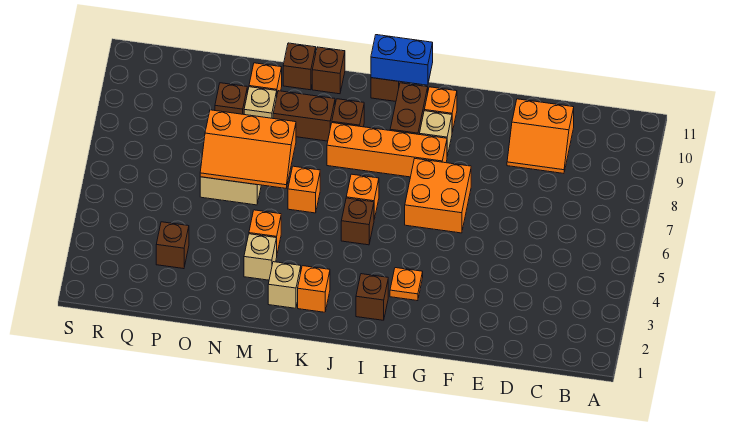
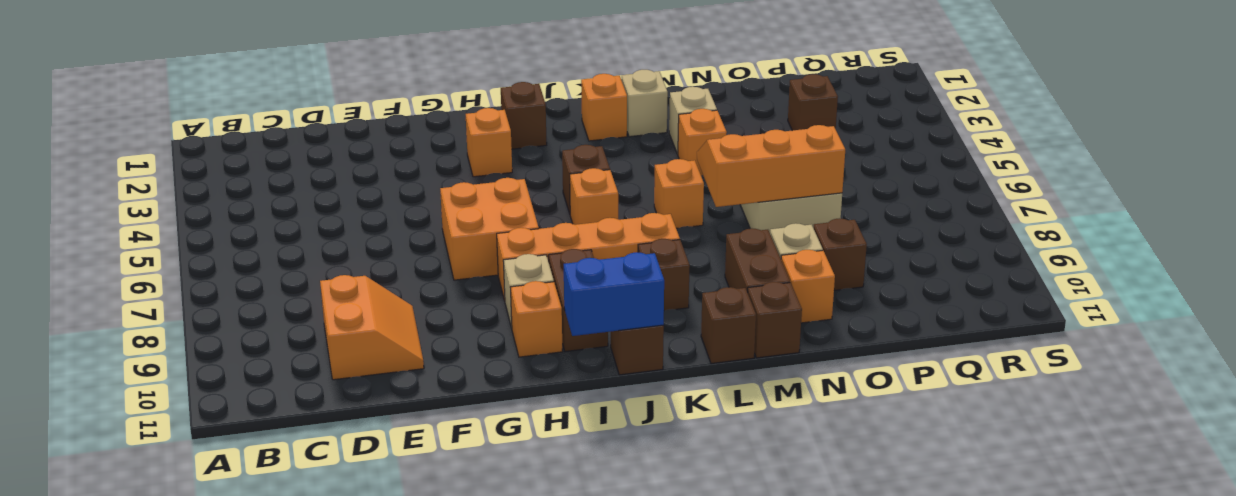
orange 2x2 slope [507,99,574,173] -> orange 2x2 slope turned to [320,275,424,380]
orange 1x1 plate [390,268,423,301] -> orange 1x1 brick [466,108,512,177]
brown 1x2 brick [273,91,335,141] -> brown 1x2 brick turned to [725,228,790,292]

